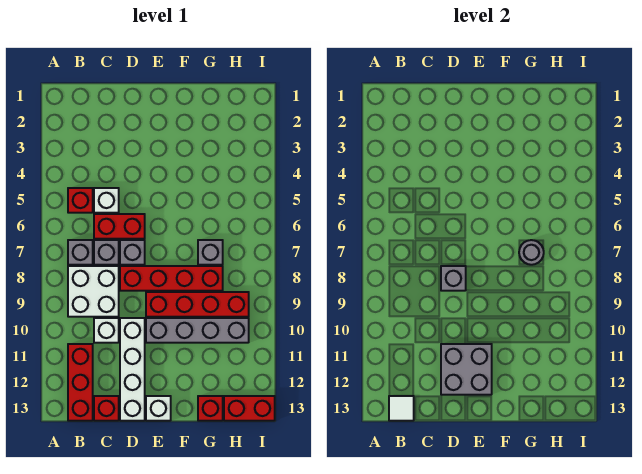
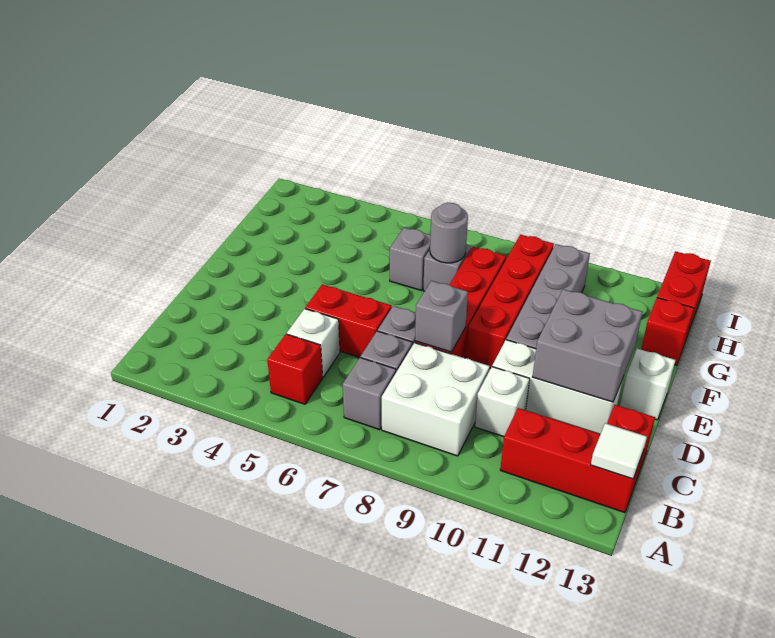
red 1x2 brick [94,214,145,239] -> red 1x2 brick turned to [305,284,392,358]
white 1x4 brick [120,318,145,421] -> white 1x3 brick [492,340,623,434]
none -> grey 1x1 brick [390,228,430,290]

